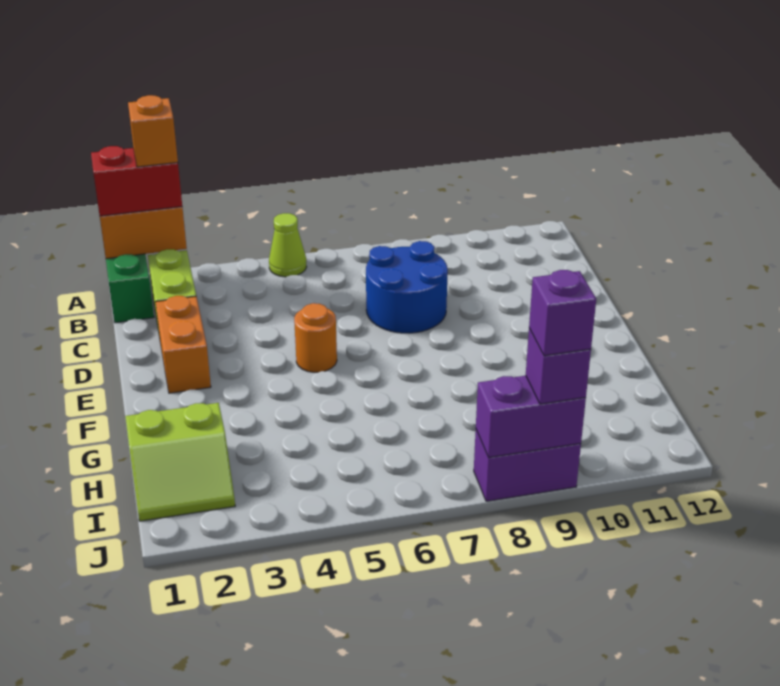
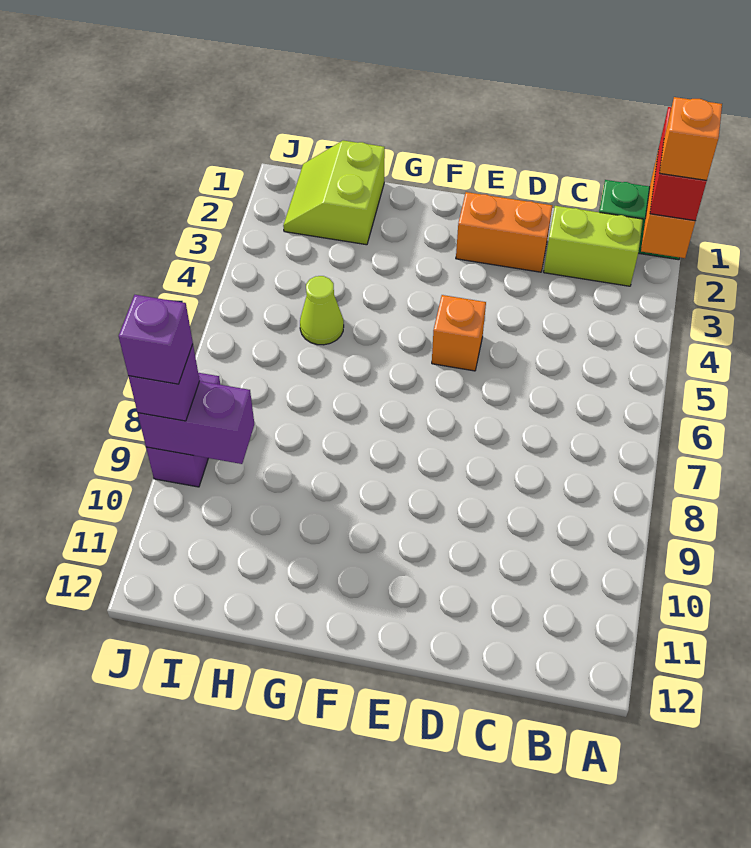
lime 1x1 cone [269,213,307,277] -> lime 1x1 cone moved to [300,276,344,345]
blue 2x2 round brick [366,241,448,333] -> none
orange 1x1 round brick [294,303,337,372] -> orange 1x1 brick [432,295,486,371]
purple 1x2 brick [476,376,586,457] -> purple 1x2 brick turned to [138,381,254,464]

